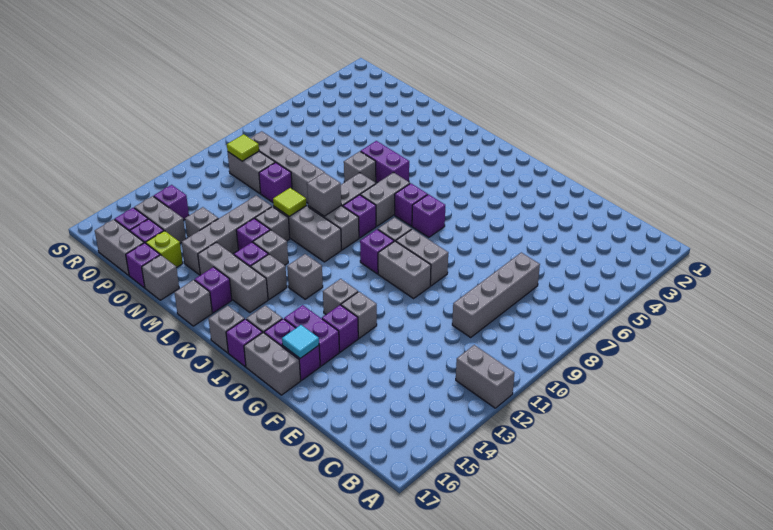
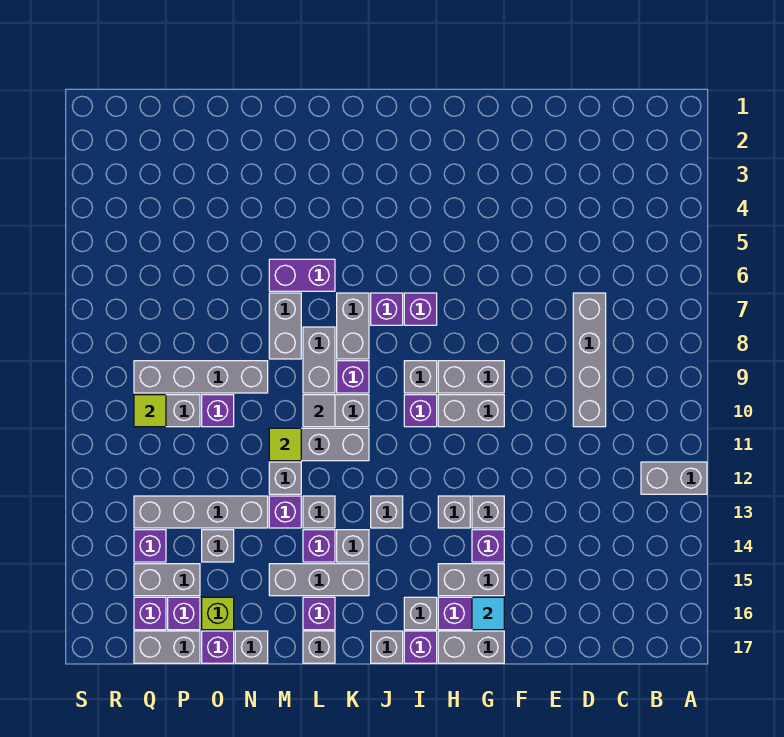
purple 1x2 brick [284,305,339,366] -> grey 1x2 brick [438,564,504,596]
grey 1x1 brick [307,173,341,216] -> grey 1x1 tile [303,395,335,427]
grey 1x1 brick [344,151,376,183] -> grey 1x2 brick [269,293,301,359]
grey 1x4 brick [182,196,272,275] -> grey 1x4 brick turned to [134,496,268,528]

